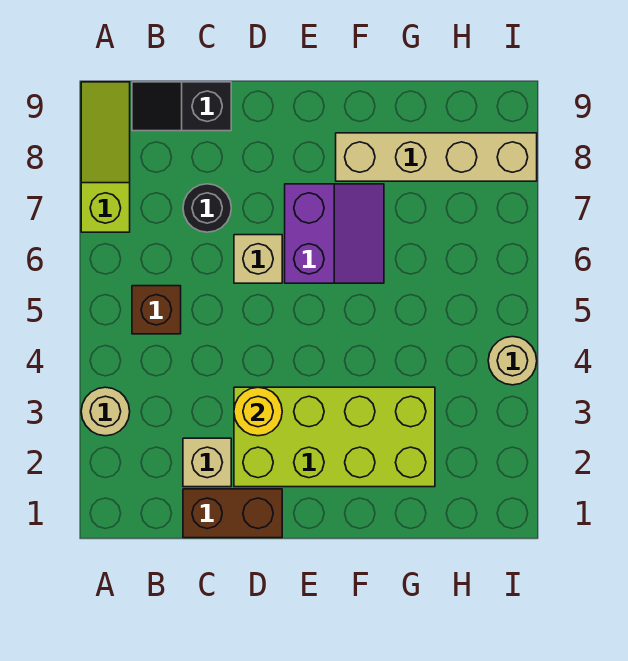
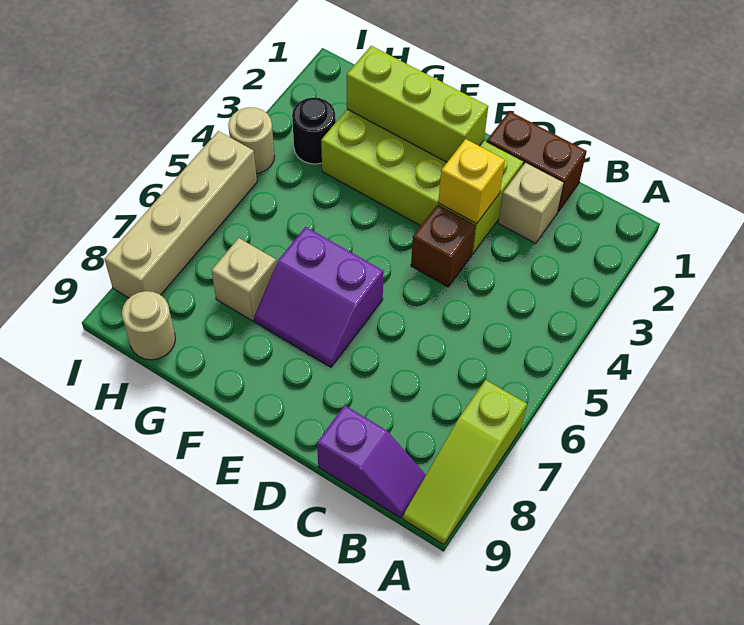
tan 1x1 round brick [81,387,130,436] -> tan 1x1 round brick moved to [122,291,175,360]
brown 1x1 brick [132,286,181,334] -> brown 1x1 brick moved to [411,205,475,287]
black 1x2 slope [132,82,231,131] -> purple 1x2 slope [317,405,426,518]
black 1x1 round brick [183,184,231,232] -> black 1x1 round brick moved to [292,98,336,164]
yellow 1x1 round brick [234,387,282,436] -> yellow 1x1 brick [438,139,505,224]
tan 1x1 brick [234,235,282,283] -> tan 1x1 brick moved to [211,238,276,321]
none -> lime 1x3 brick [347,46,488,162]
purple 2x2 slope [285,184,384,283] -> purple 2x2 slope turned to [254,227,384,367]
tan 1x4 brick [336,133,537,181] -> tan 1x4 brick turned to [105,131,257,298]

